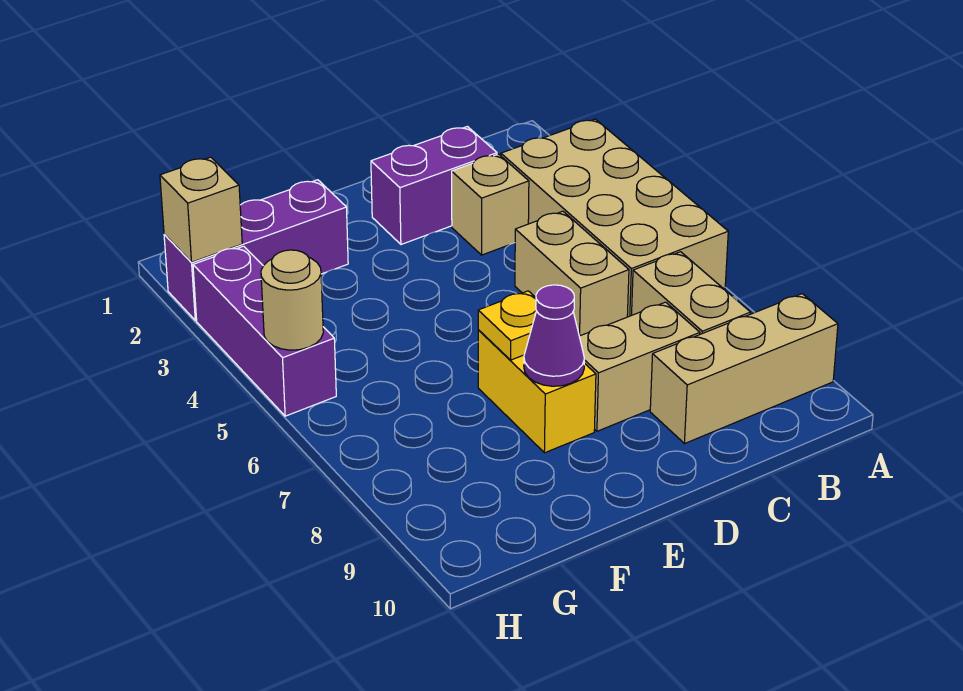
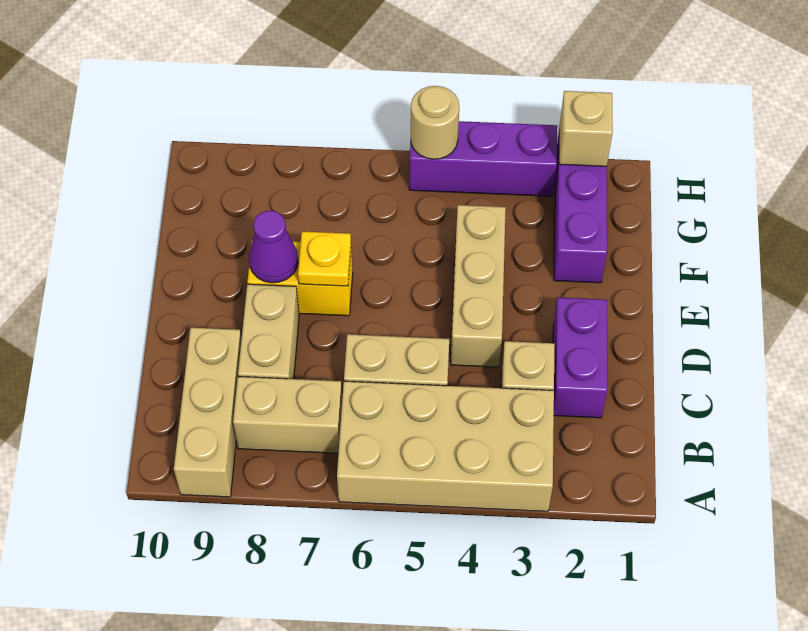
none -> tan 1x3 brick [451,205,506,367]

